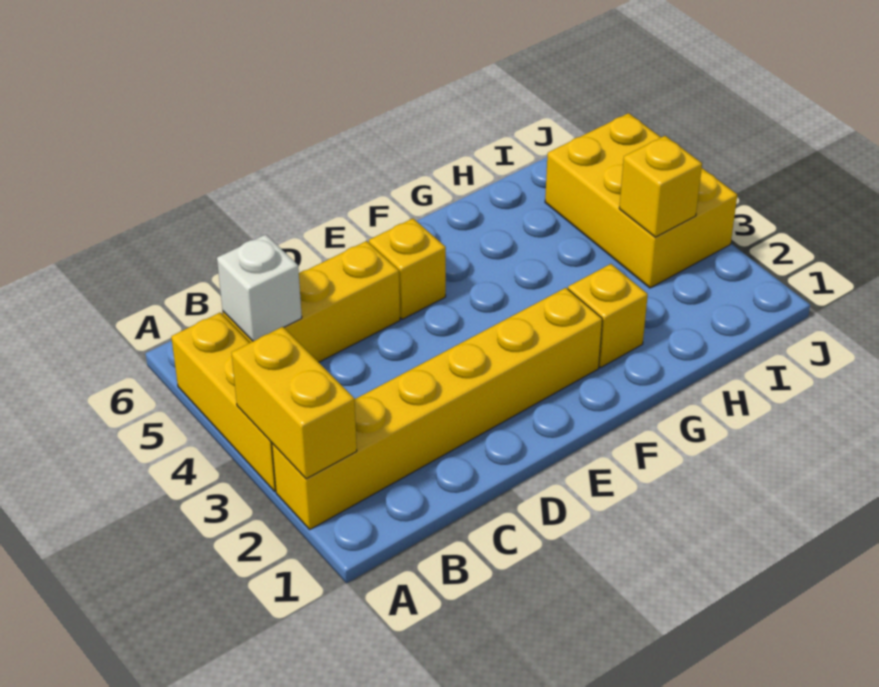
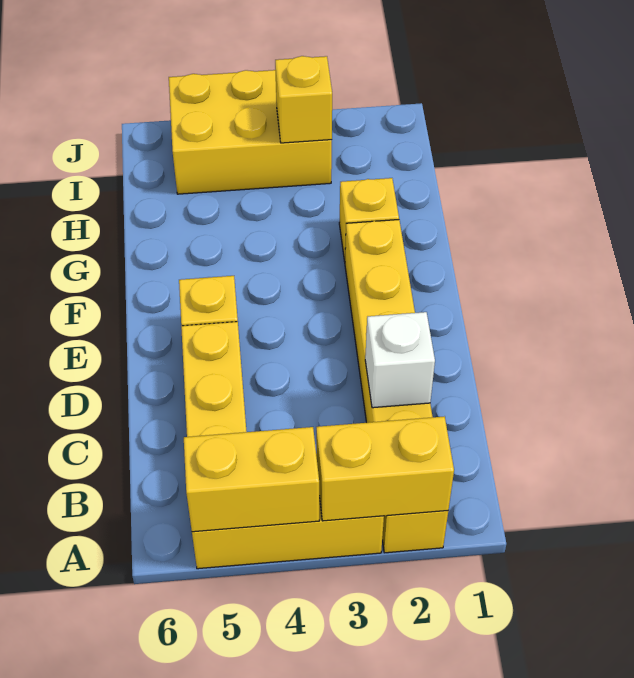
none -> yellow 1x2 brick [184,427,319,532]
white 1x1 brick [217,234,302,341] -> white 1x1 brick moved to [365,312,435,408]

